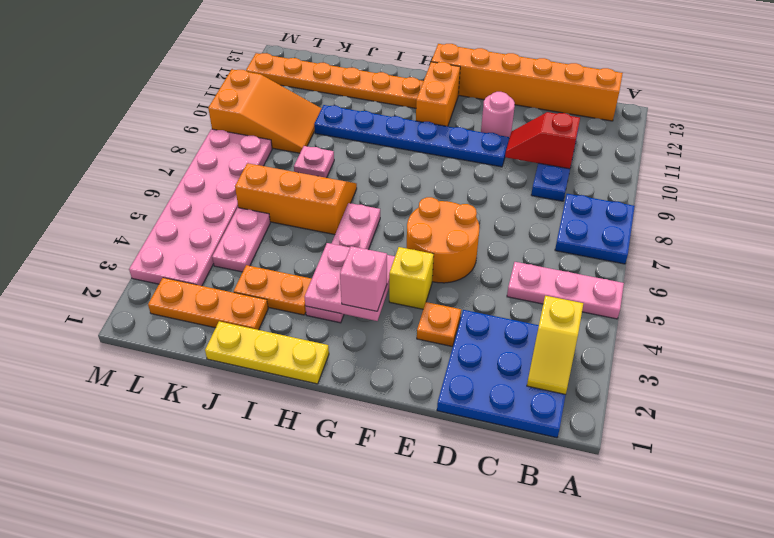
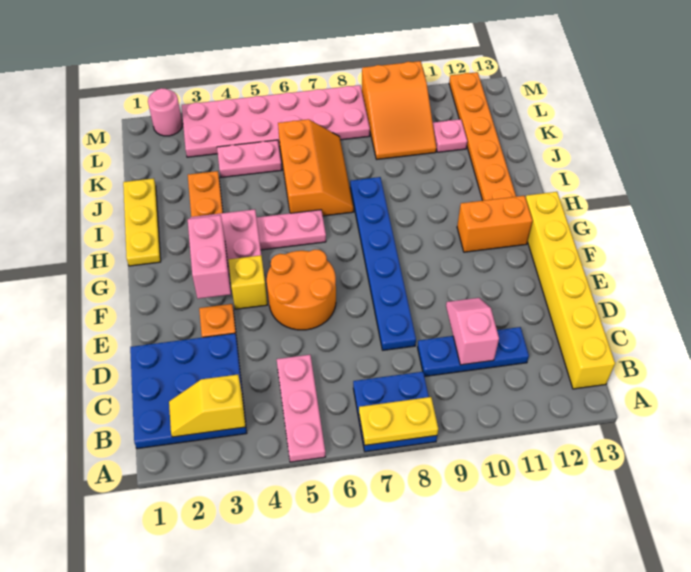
none -> yellow 1x2 plate [359,397,438,445]
orange 1x6 brick [431,44,623,121] -> yellow 1x6 brick [526,192,615,389]
red 1x2 slope [505,112,580,169] -> pink 1x2 slope [446,298,499,365]
blue 1x6 plate [314,105,509,167] -> blue 1x6 plate moved to [350,177,416,350]
pink 1x1 round brick [481,92,515,138] -> pink 1x1 round brick moved to [148,88,183,136]
pink 1x1 brick [340,246,387,311] -> pink 1x2 brick [188,215,231,299]
orange 1x3 plate [148,278,268,330] -> none
pink 1x1 plate [294,146,334,178] -> pink 1x1 plate moved to [433,119,467,152]

